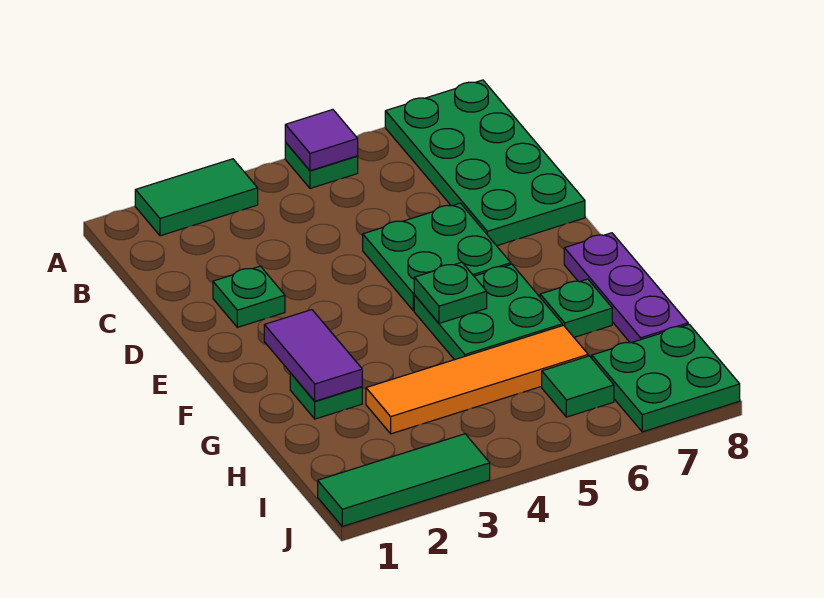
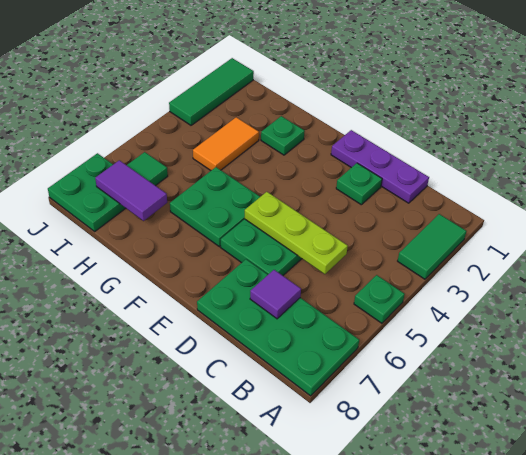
purple 1x1 tile [285,110,358,171] -> purple 1x1 tile moved to [250,270,301,319]
none -> lime 1x3 plate [244,192,348,274]
purple 1x2 tile [264,310,362,401] -> purple 1x2 tile moved to [95,160,167,221]
green 1x1 plate [414,262,487,323] -> none
purple 1x3 plate [564,233,688,343] -> purple 1x3 plate moved to [331,130,429,203]
green 1x1 plate [540,279,612,337] -> none
orange 1x4 tile [366,325,588,434] -> orange 1x2 tile [193,117,259,170]

